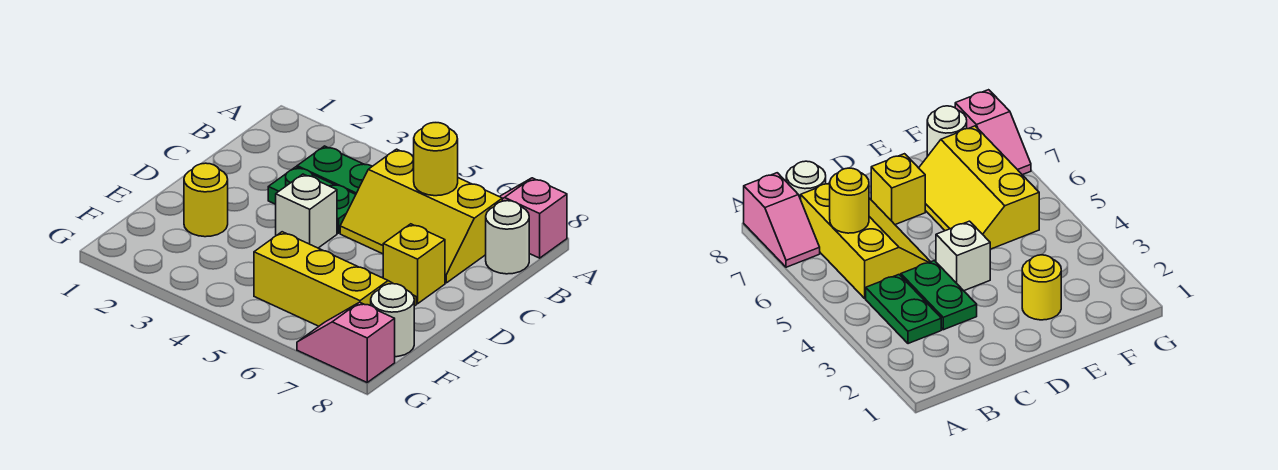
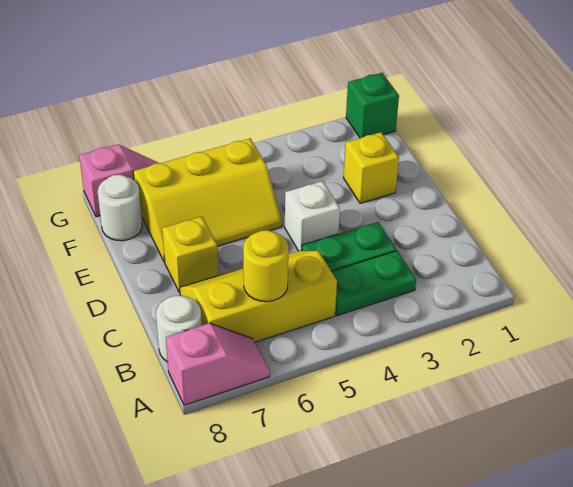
yellow 1x1 round brick [184,163,228,237] -> yellow 1x1 brick [343,132,399,203]
none -> green 1x1 brick [346,73,399,138]

